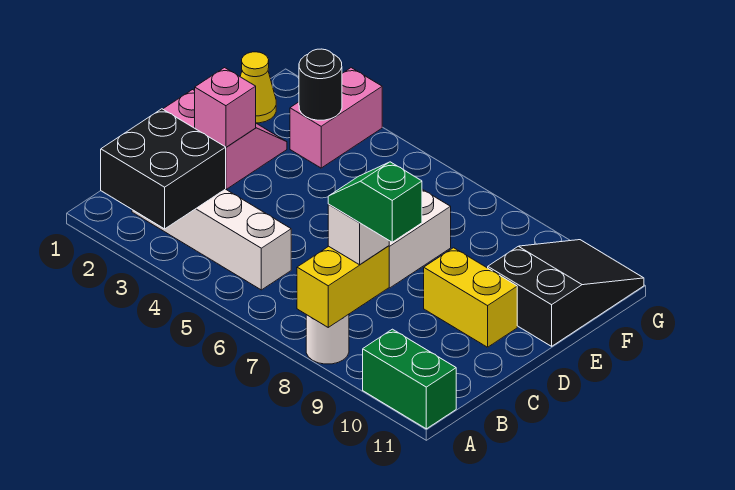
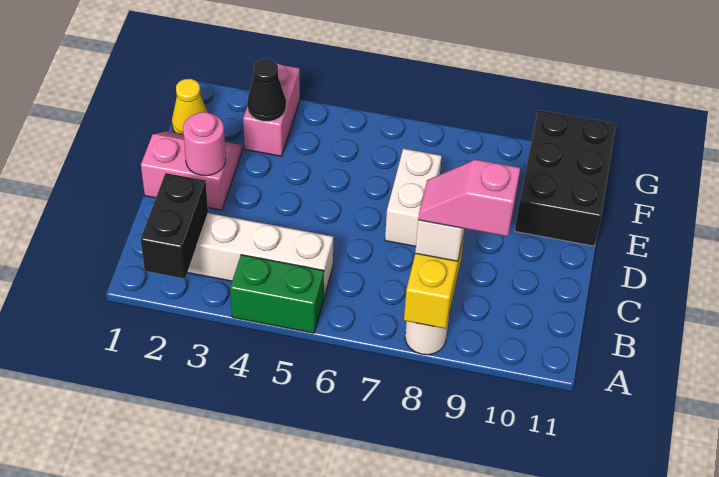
black 2x2 brick [101,109,226,229] -> black 1x2 brick [140,173,208,279]
green 1x2 brick [363,329,456,429] -> green 1x2 brick moved to [230,255,324,333]
green 1x2 slope [328,162,422,242] -> pink 1x2 slope [418,159,520,237]
pink 1x1 brick [194,68,256,147] -> pink 1x1 round brick [183,112,226,176]
yellow 1x2 brick [424,248,517,347] -> none
black 2x3 slope [488,240,644,346] -> black 2x3 brick [515,110,616,246]
black 1x1 round brick [299,49,342,120] -> black 1x1 cone [247,59,286,122]

